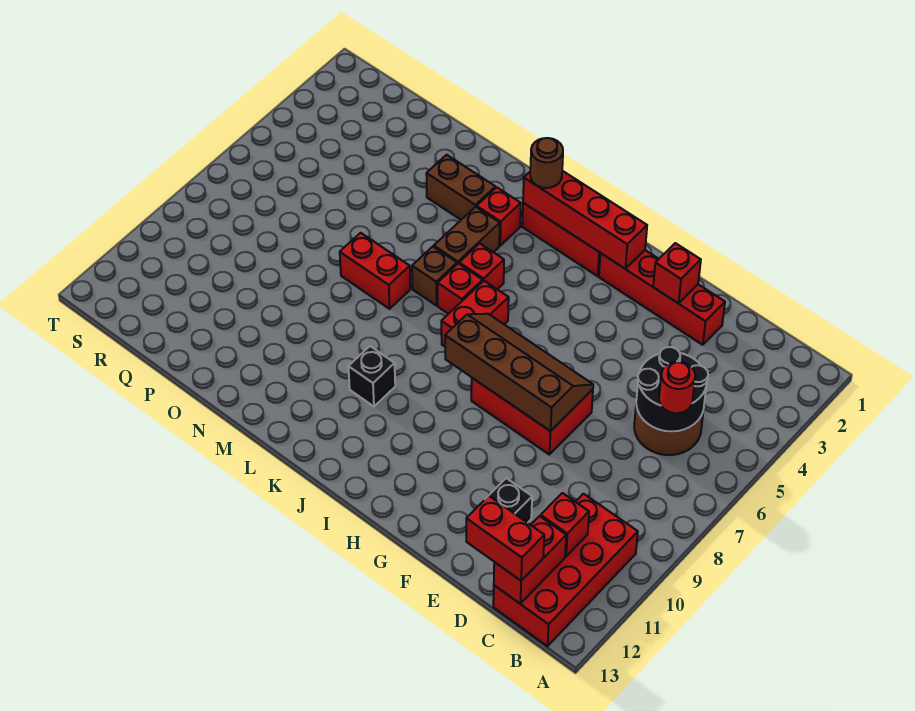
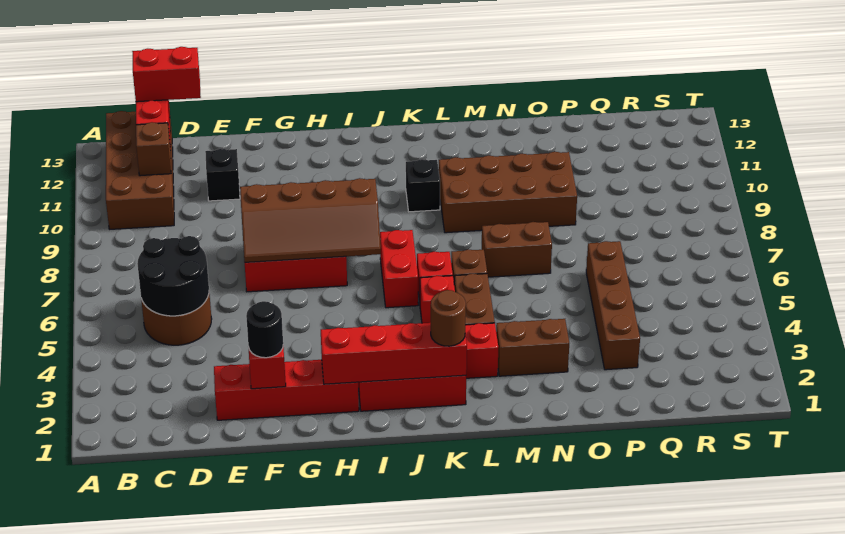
red 2x4 brick [493,494,638,646] -> brown 2x4 brick [106,111,174,229]
red 1x1 round brick [659,362,695,413] -> none
red 1x1 brick [541,493,589,556] -> brown 1x1 brick [136,122,171,176]
none -> black 1x1 round brick [246,301,283,358]
none -> brown 2x4 brick [439,152,577,233]
red 1x2 brick [340,233,410,309] -> brown 1x2 brick [482,222,552,277]
none -> brown 1x4 brick [586,241,640,370]

